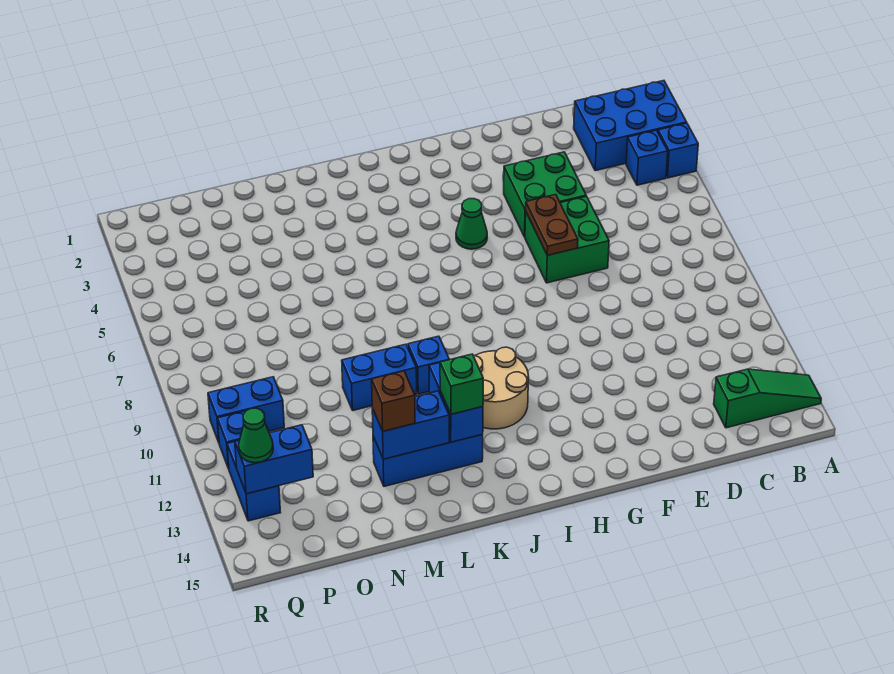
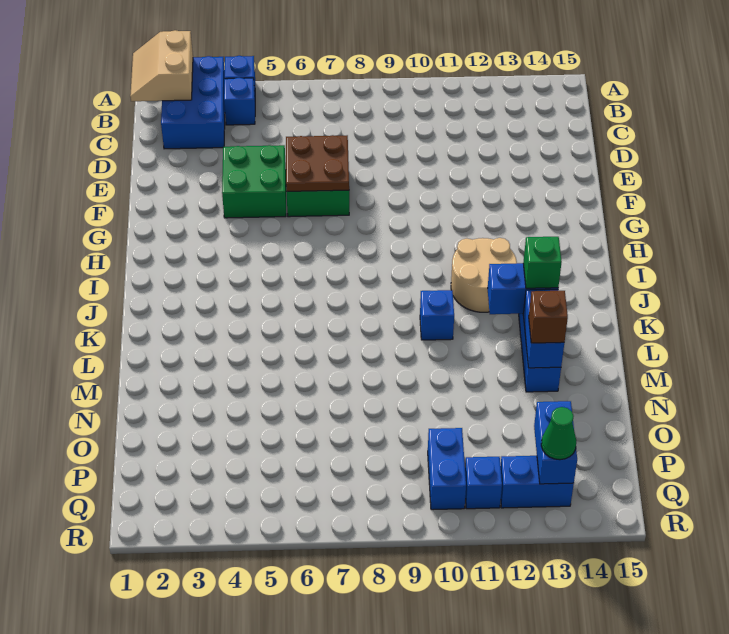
none -> tan 2x2 slope [130,30,193,101]
green 1x3 slope [714,369,821,428] -> none
brown 1x2 plate [526,195,578,255] -> brown 2x2 plate [286,135,349,191]
green 1x1 cone [456,199,487,249] -> none
blue 1x2 brick [342,344,417,410] -> none

